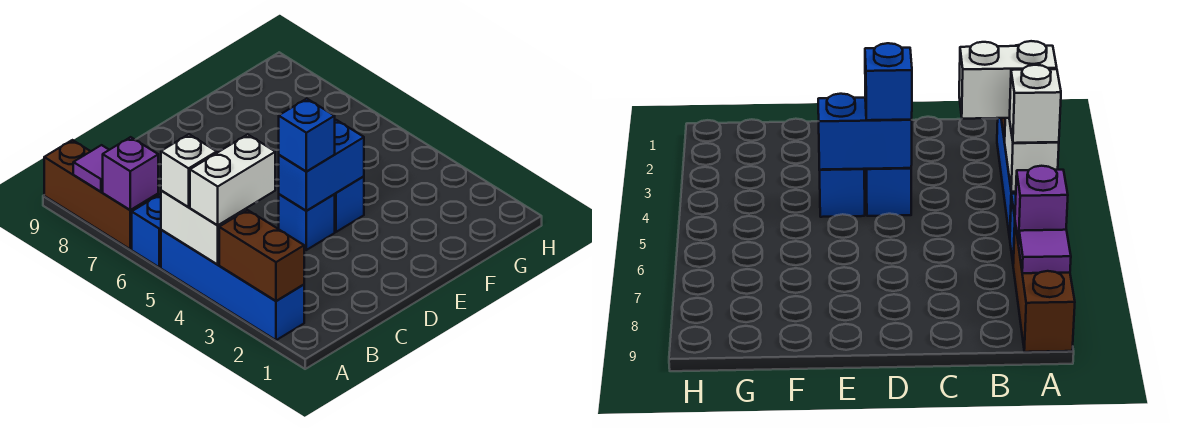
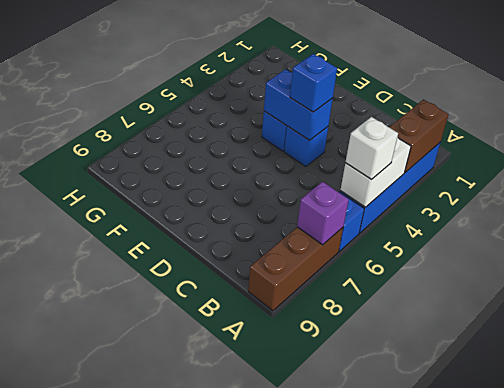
white 1x2 brick [190,134,275,225] -> none
purple 1x1 tile [73,145,109,192] -> none

